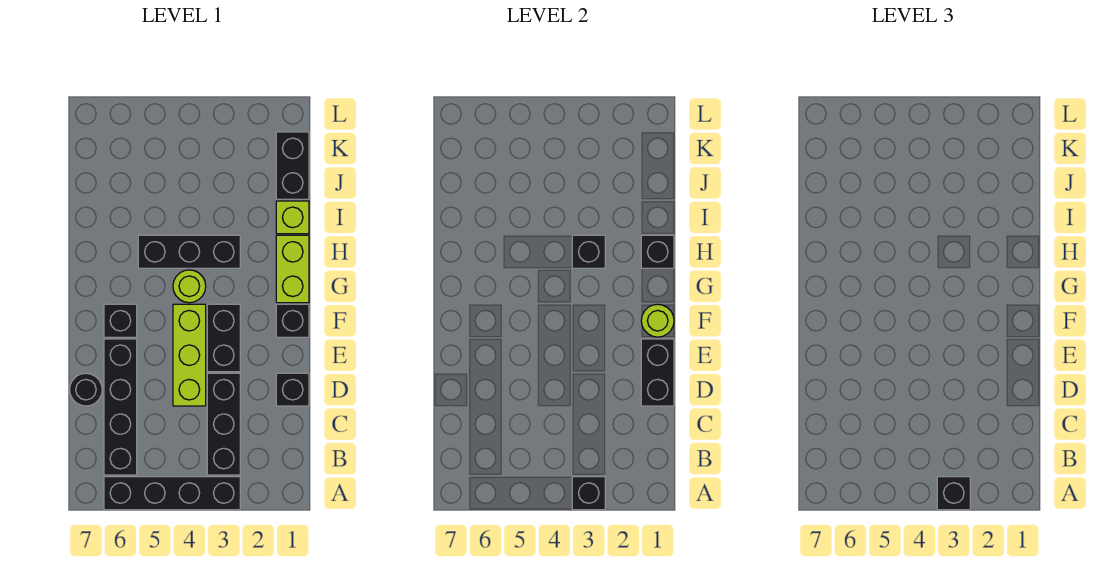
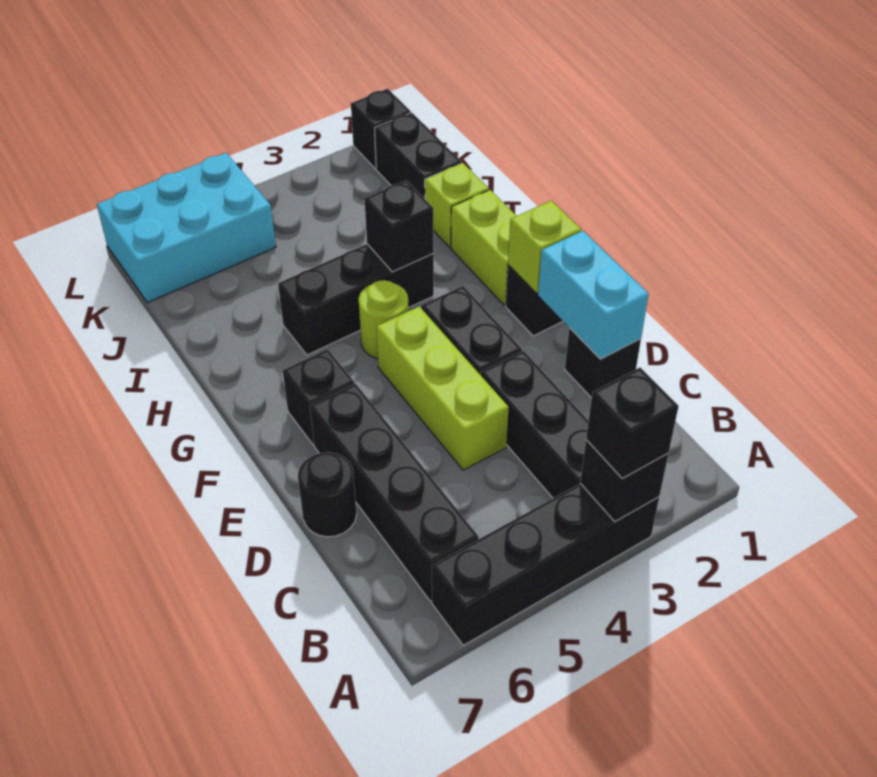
black 1x2 brick [641,339,674,406] -> cyan 1x2 brick [538,231,649,359]
lime 1x1 round brick [641,304,674,337] -> lime 1x1 brick [508,201,581,293]
black 1x1 brick [641,235,674,268] -> black 1x1 brick moved to [351,89,411,169]
none -> cyan 2x3 brick [97,153,276,303]

